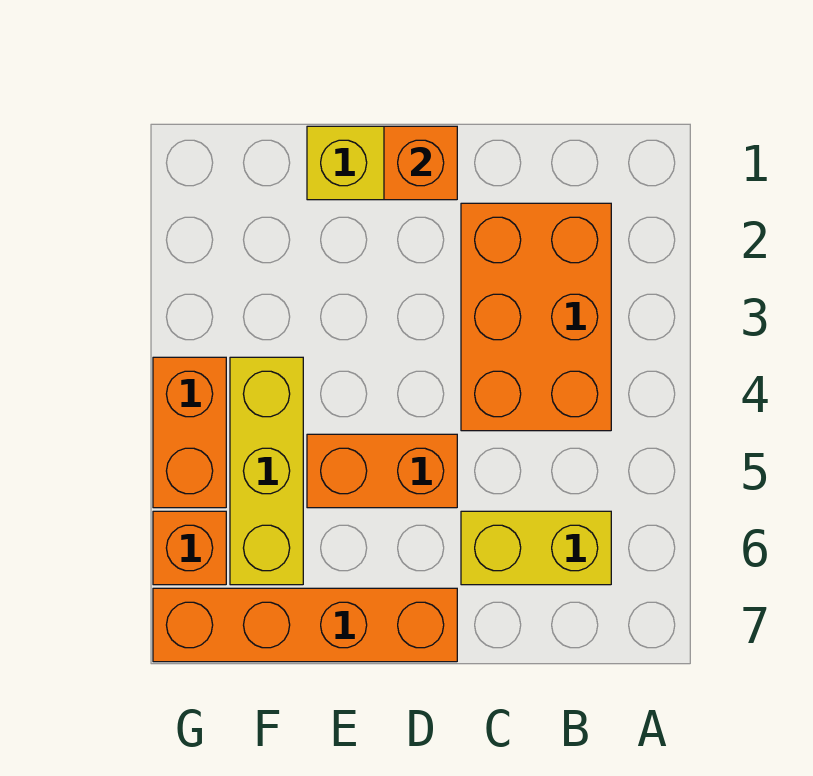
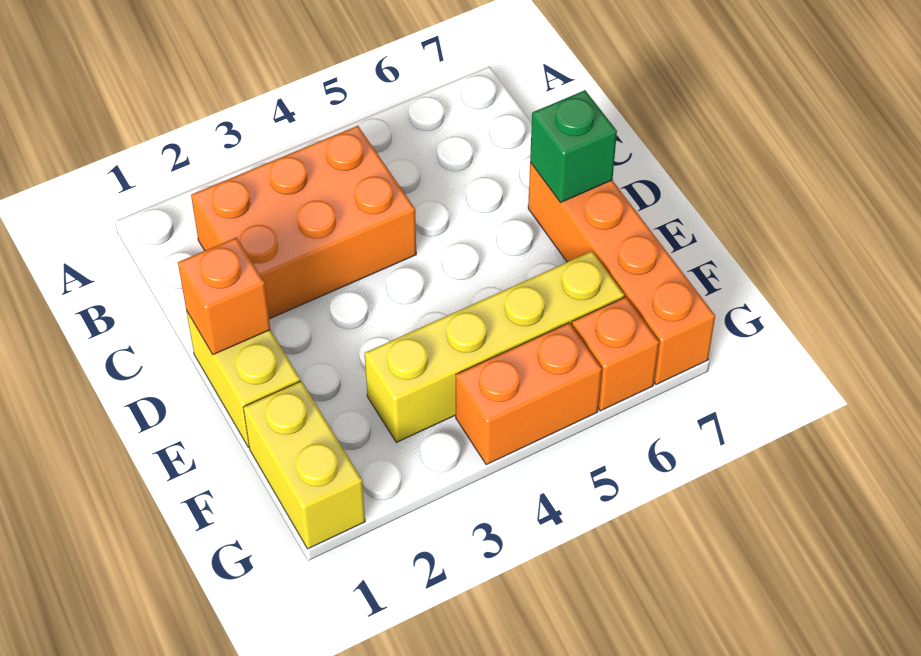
yellow 1x2 brick [461,511,611,585] -> yellow 1x2 brick moved to [243,381,365,549]
orange 1x2 brick [307,434,457,508] -> none
none -> green 1x1 brick [530,90,617,203]
yellow 1x3 brick [230,357,303,585] -> yellow 1x4 brick [365,251,624,442]

